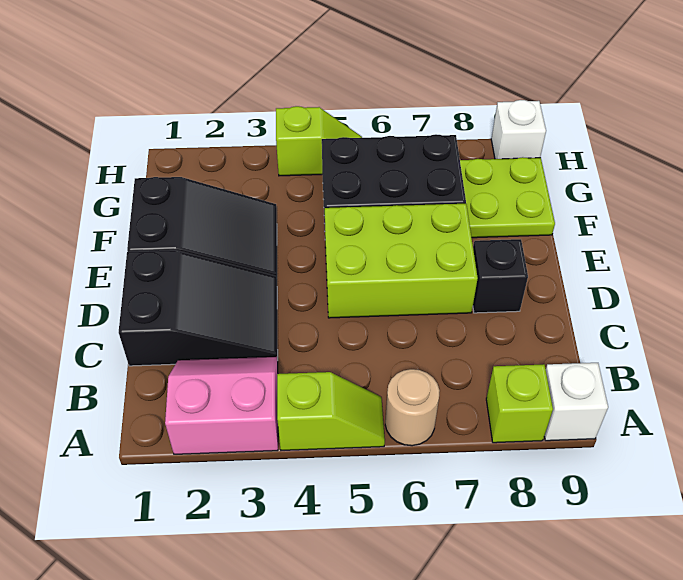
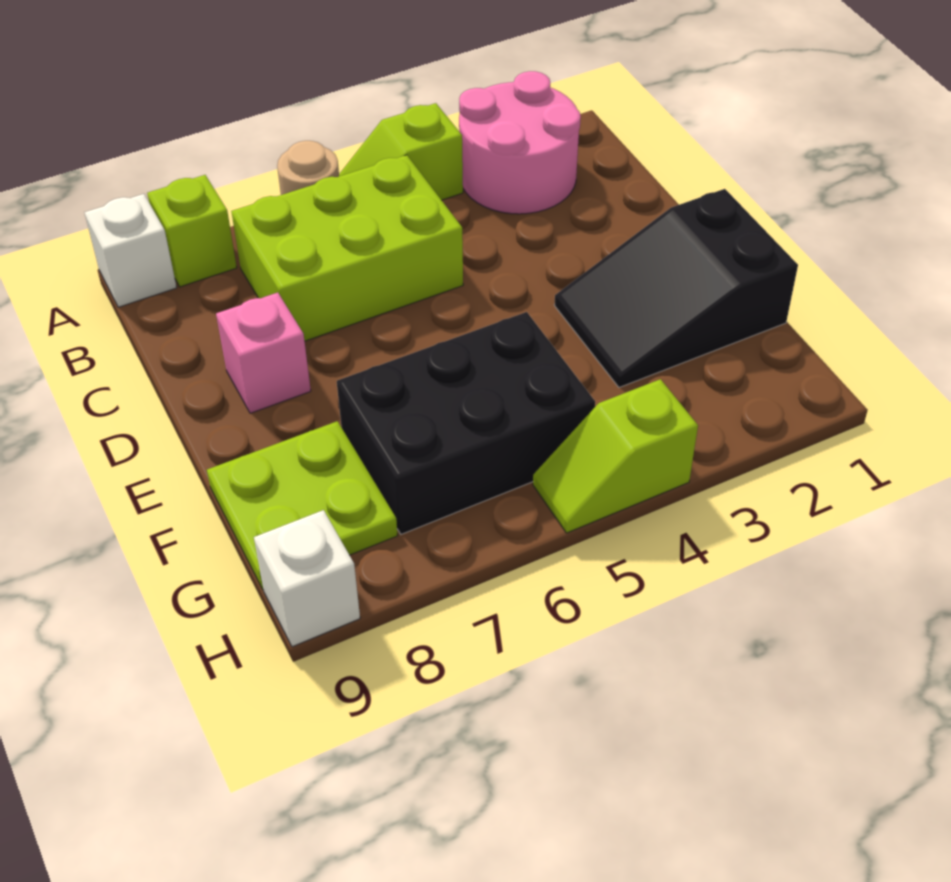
pink 2x2 slope [165,357,278,454] -> pink 2x2 round brick [459,71,581,214]
black 2x3 slope [119,250,278,366] -> none
lime 2x3 brick [325,204,478,318] -> lime 2x3 brick moved to [231,155,463,341]
black 1x1 brick [473,239,528,313] -> pink 1x1 brick [216,293,311,413]

